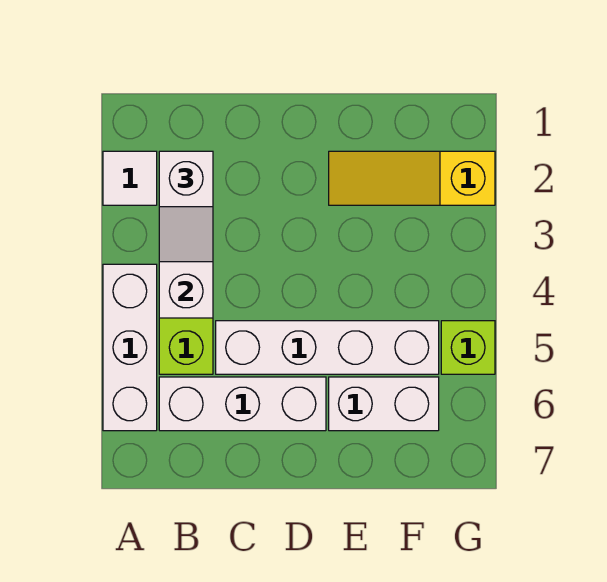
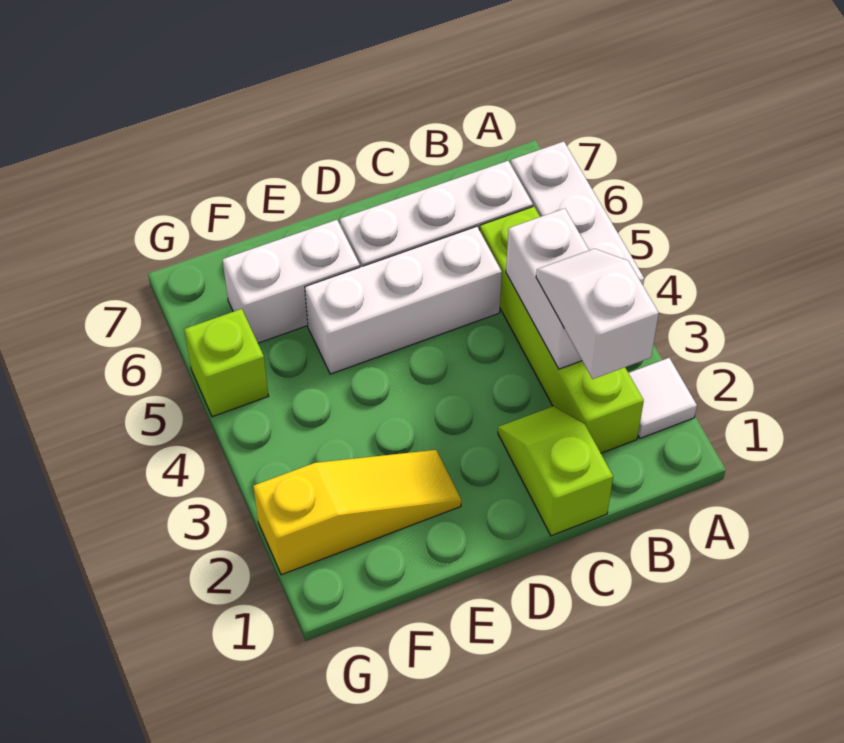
none -> lime 1x2 slope [498,406,613,536]
white 1x4 brick [216,321,439,374] -> white 1x3 brick [305,226,502,374]

